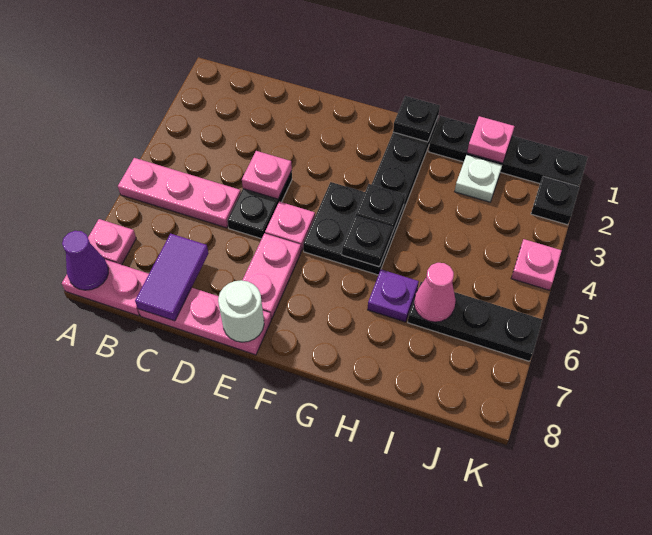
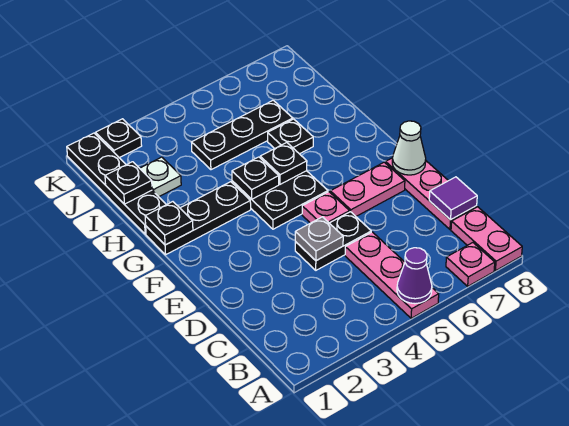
purple 1x1 cone [62,231,108,290] -> purple 1x1 cone moved to [397,248,432,304]
purple 1x2 tile [135,234,209,321] -> purple 1x1 tile [429,177,477,220]
pink 1x1 plate [242,151,292,199] -> grey 1x1 plate [295,217,343,261]
white 1x1 round brick [218,280,264,342] -> white 1x1 cone [392,121,426,175]
purple 1x1 plate [367,270,419,322] -> black 1x1 plate [268,119,313,154]
pink 1x1 plate [467,116,515,163] -> black 1x1 plate [105,162,152,204]
black 1x3 plate [408,282,542,361] -> black 1x3 plate turned to [191,100,293,170]
pink 1x1 cone [414,263,456,322] -> none
pink 1x1 plate [511,239,562,290] -> none

